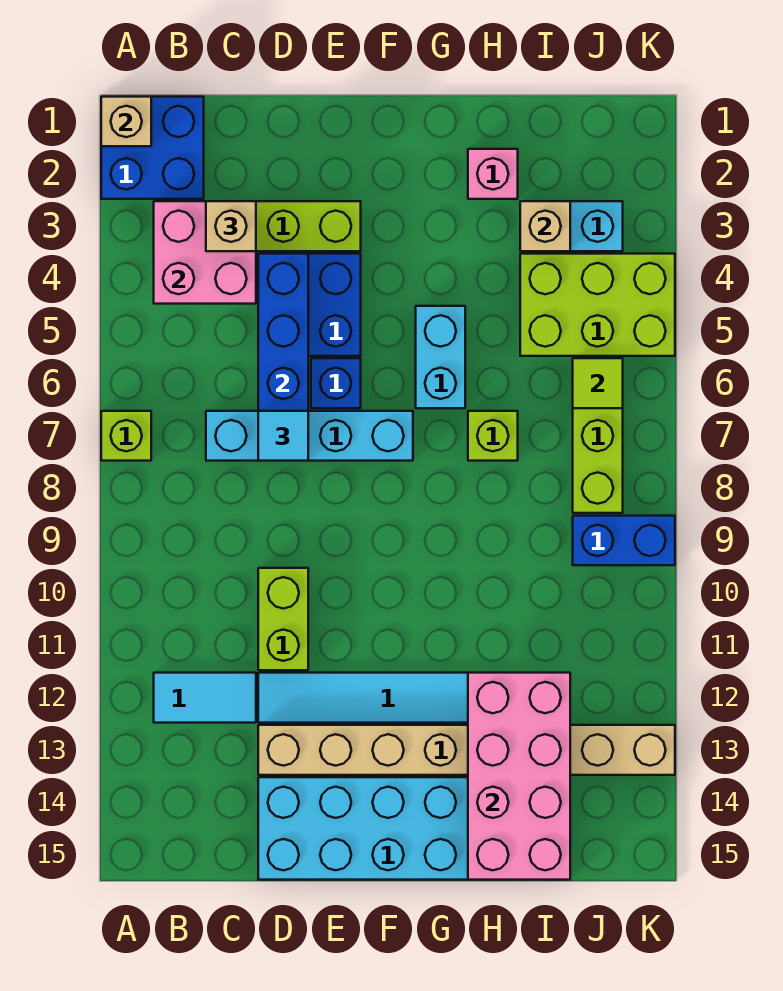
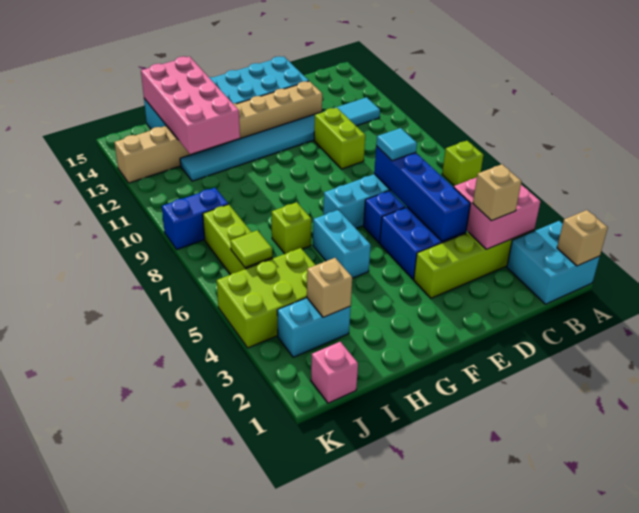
blue 2x2 brick [101,97,204,199] -> cyan 2x2 brick [507,221,600,304]
pink 1x1 brick [468,149,518,199] -> pink 1x1 brick moved to [311,342,358,403]

